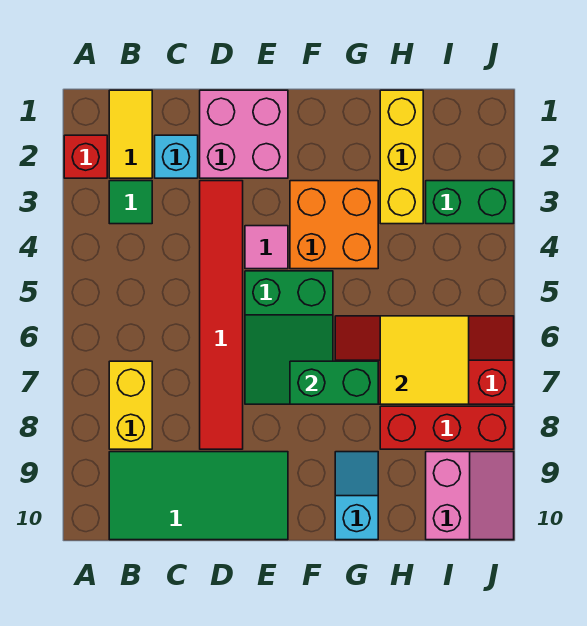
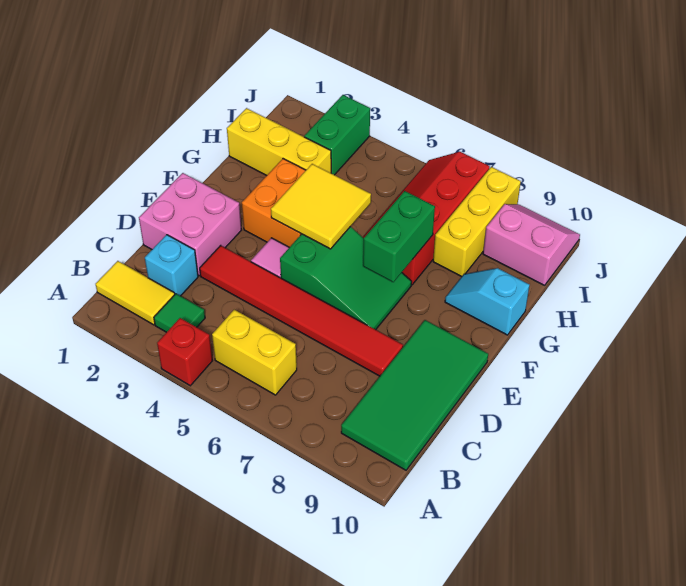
red 1x1 brick [64,135,107,178] -> red 1x1 brick moved to [157,318,213,386]
yellow 1x2 brick [109,361,152,449] -> yellow 1x2 brick moved to [212,310,297,395]
yellow 2x2 tile [380,316,469,404] -> yellow 2x2 tile moved to [271,164,371,249]
red 1x3 brick [380,406,514,449] -> yellow 1x3 brick [433,167,521,277]

